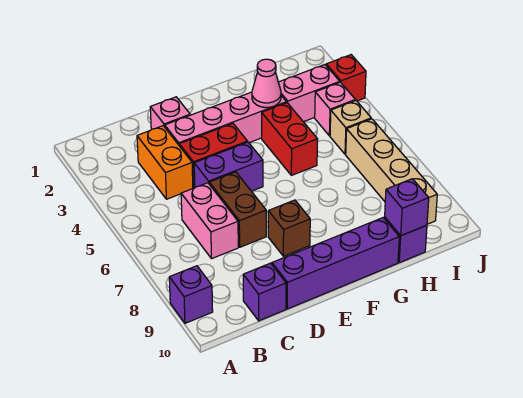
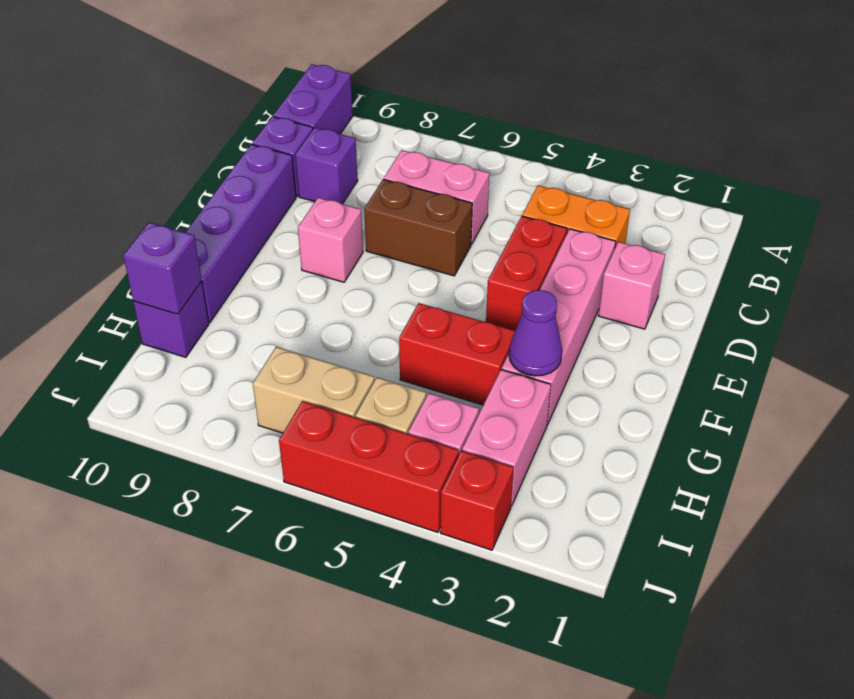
purple 1x1 brick [169,266,213,323] -> purple 1x1 brick moved to [295,128,358,204]
purple 1x2 brick [194,142,263,191] -> purple 1x2 brick moved to [273,64,353,134]
brown 1x1 brick [268,200,310,256] -> pink 1x1 brick [298,198,363,282]
pink 1x1 cone [252,59,281,108] -> purple 1x1 cone [509,290,562,376]
tan 1x4 brick [346,119,437,224] -> tan 1x2 brick [253,347,374,433]
none -> red 1x3 brick [279,401,459,532]

